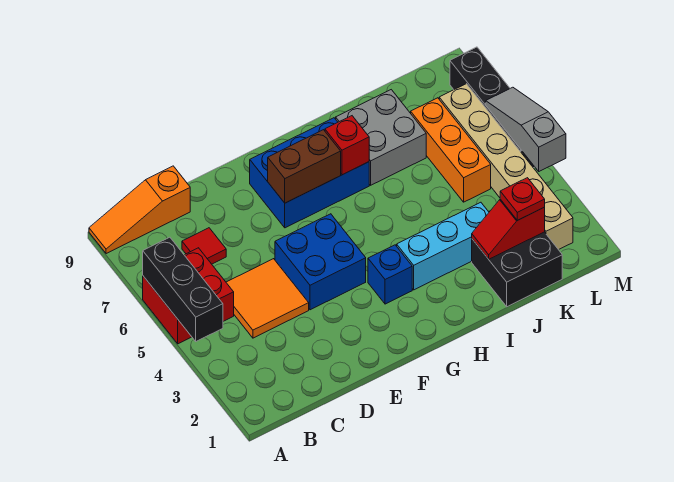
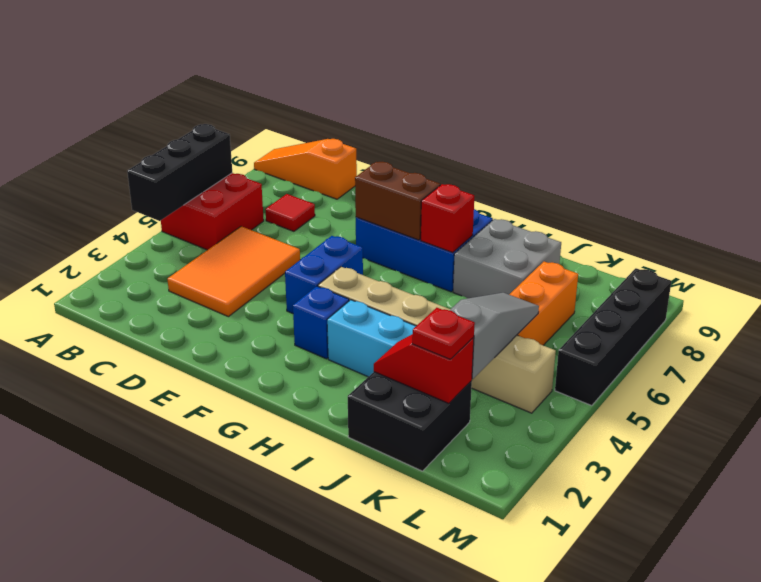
orange 2x2 tile [226,259,309,338] -> orange 2x3 tile [167,226,300,317]
blue 2x2 brick [275,214,366,310] -> blue 1x2 brick [285,236,363,313]
tan 1x6 brick [439,84,573,250] -> tan 1x6 brick turned to [318,267,556,413]
grey 1x3 slope [486,87,566,171] -> grey 1x3 slope moved to [450,293,539,379]

